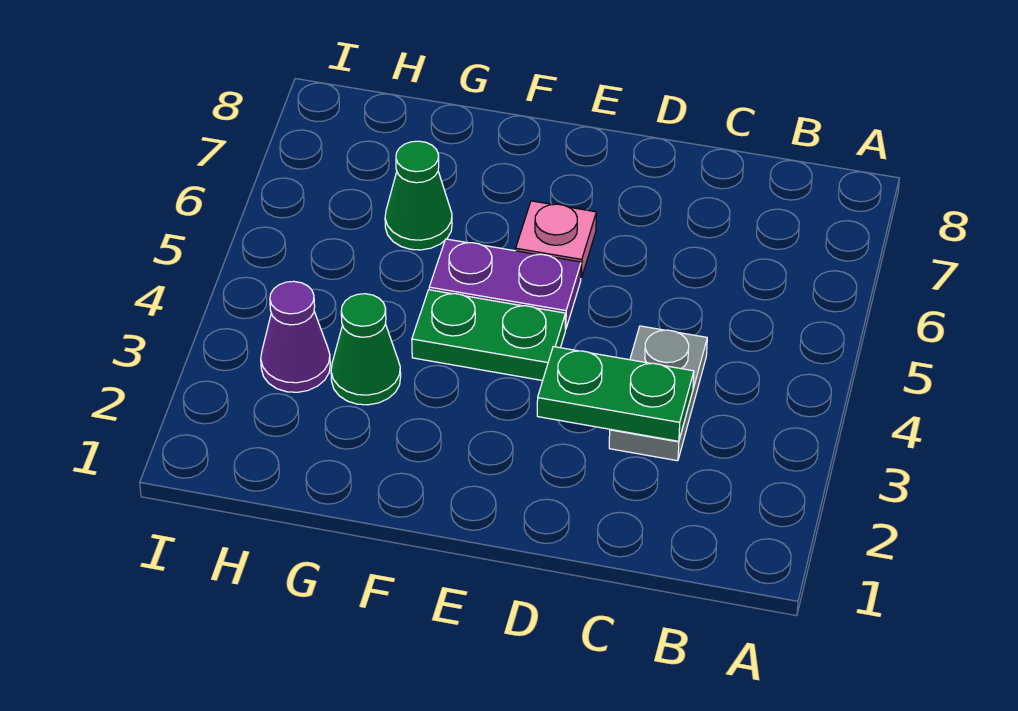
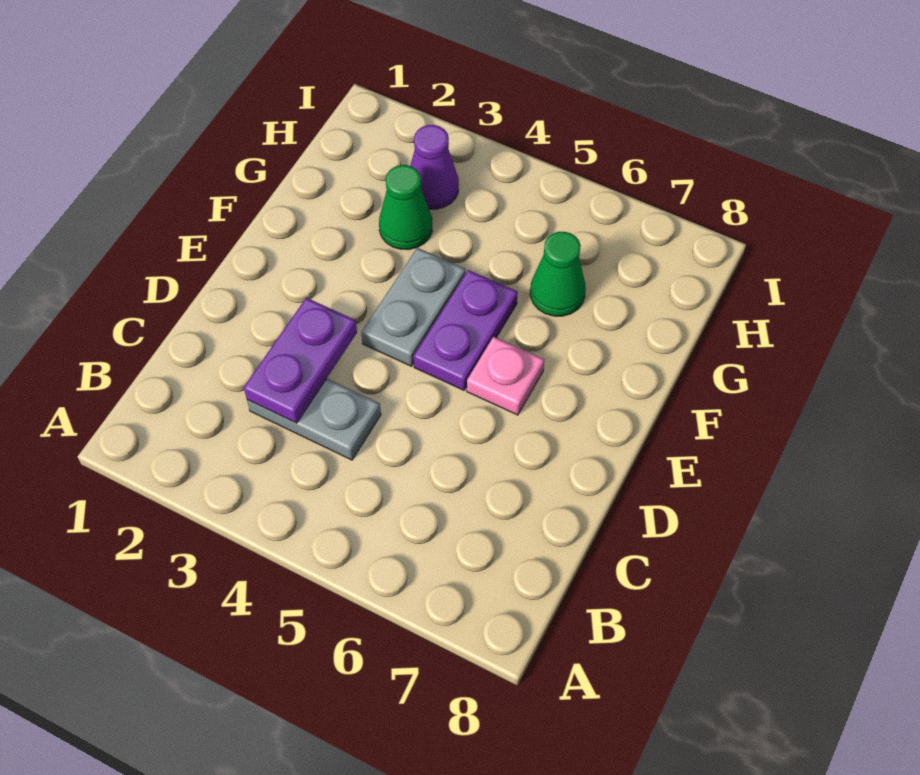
green 1x2 plate [537,347,694,441] -> purple 1x2 plate [244,298,357,423]
green 1x2 plate [412,290,565,381] -> grey 1x2 plate [361,248,466,366]

